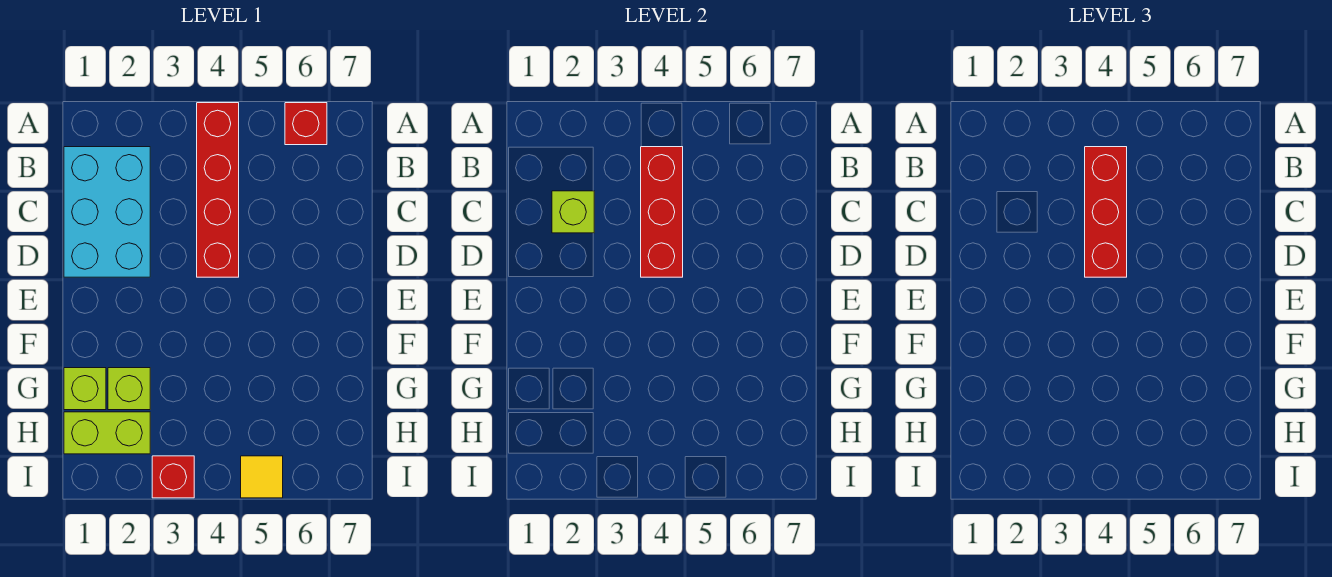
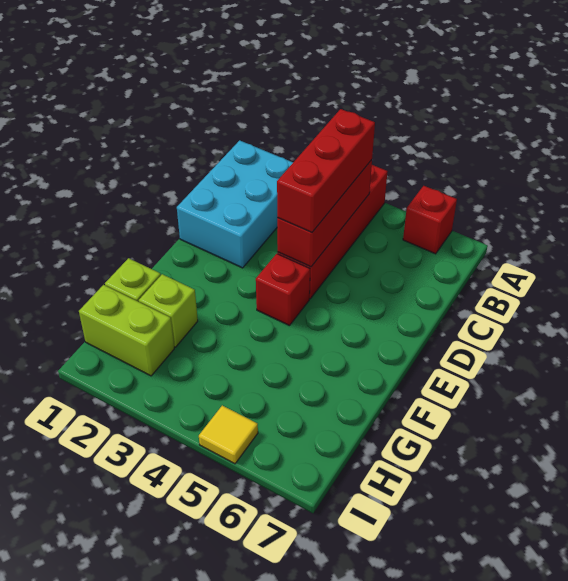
lime 1x1 brick [552,191,594,233] -> none
red 1x1 brick [152,456,194,498] -> red 1x1 brick moved to [256,254,310,326]

